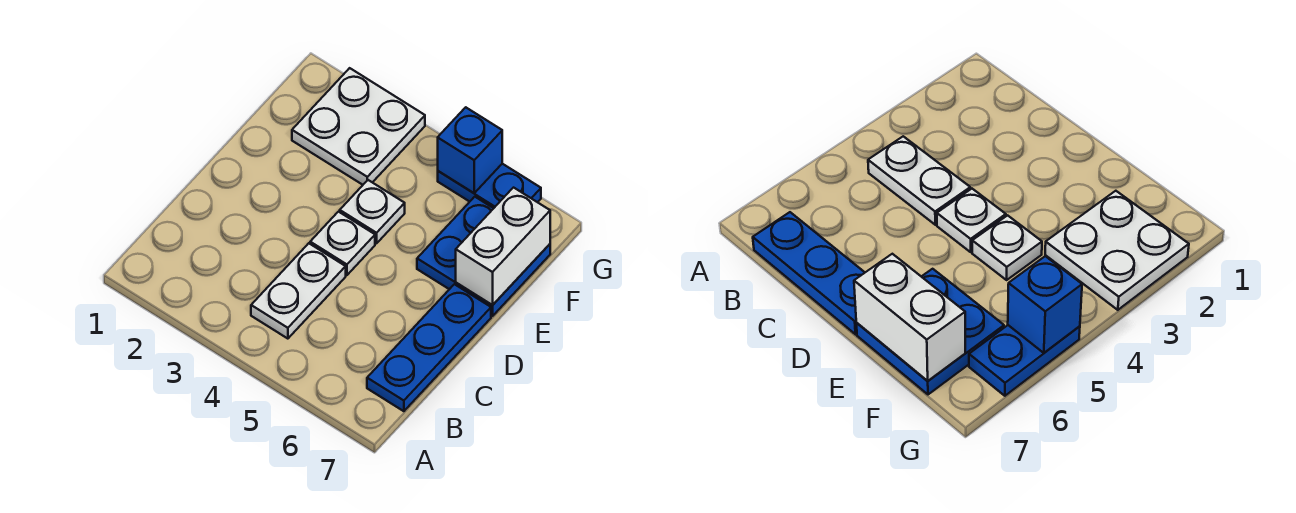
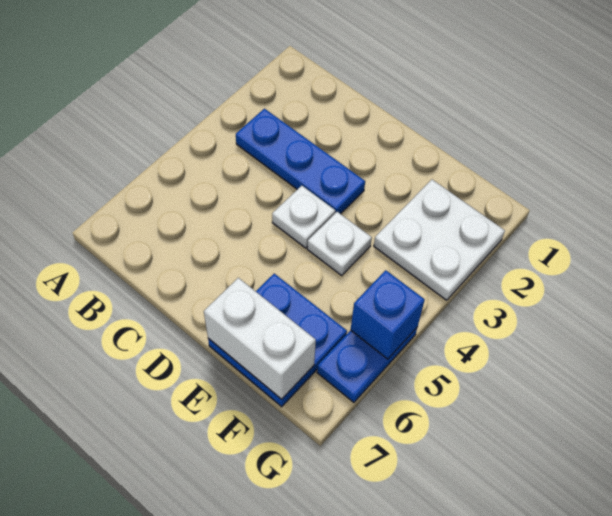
white 1x2 plate [251,243,346,339] -> none
blue 1x3 plate [367,284,491,411] -> blue 1x3 plate moved to [236,109,365,214]

